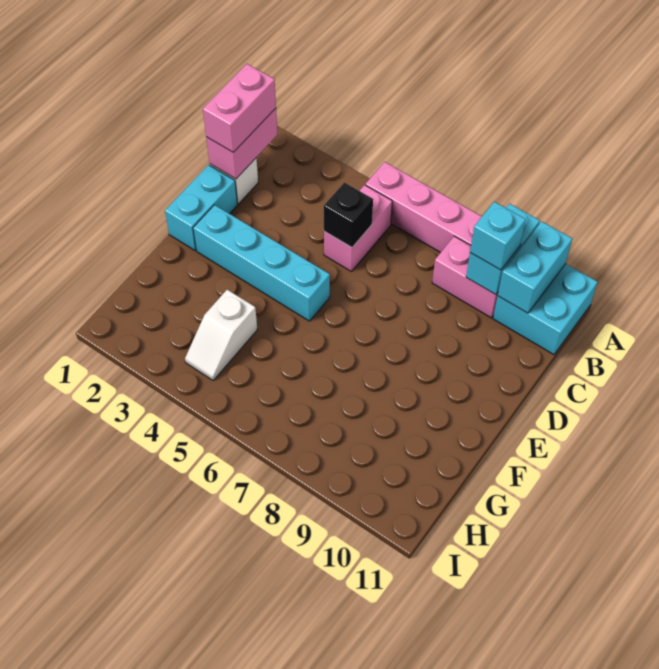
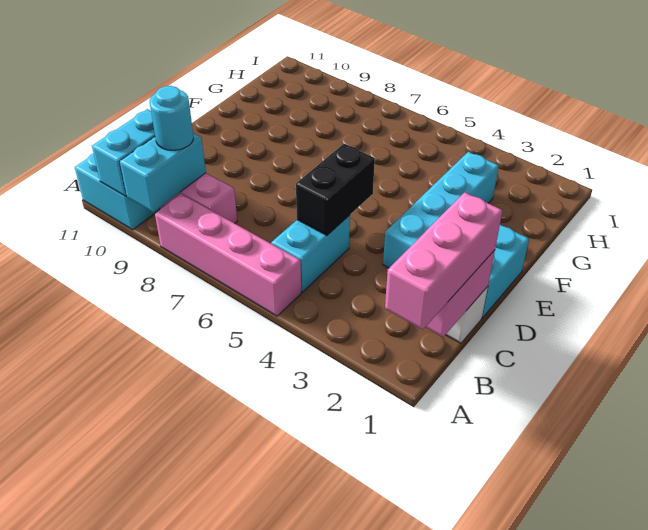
pink 1x2 brick [203,64,276,152] -> pink 1x3 brick [385,192,503,330]
pink 1x2 brick [324,185,392,272] -> cyan 1x2 brick [271,215,350,292]
cyan 1x1 brick [470,202,526,270] -> cyan 1x1 round brick [150,86,194,150]
black 1x1 brick [324,182,373,247] -> black 1x2 brick [296,144,375,235]
cyan 1x4 brick [193,205,330,321] -> cyan 1x4 brick turned to [383,152,499,268]
white 1x2 slope [185,290,257,380] -> none

